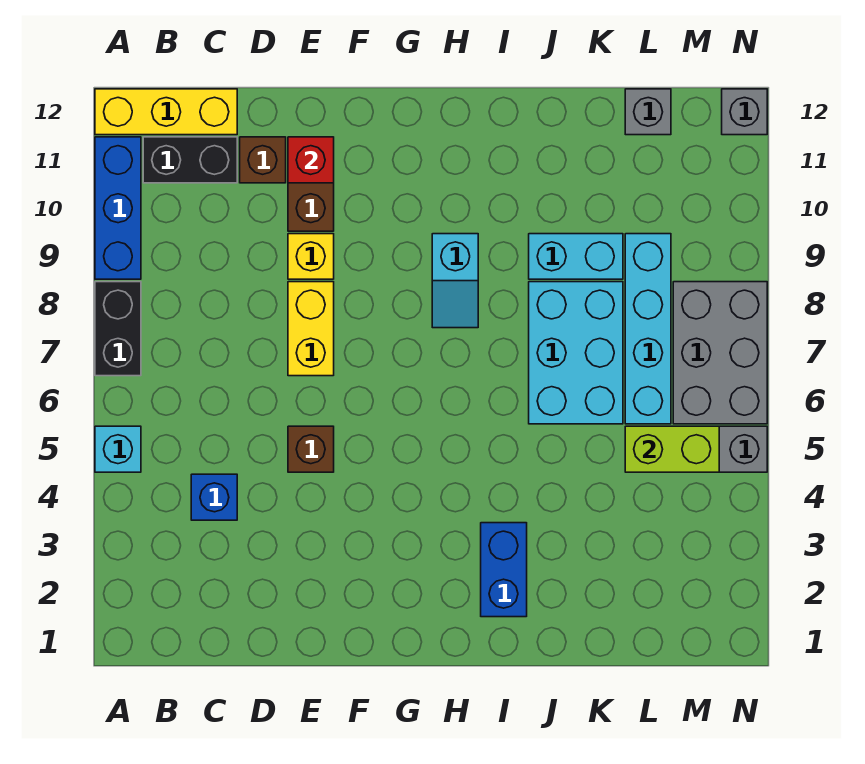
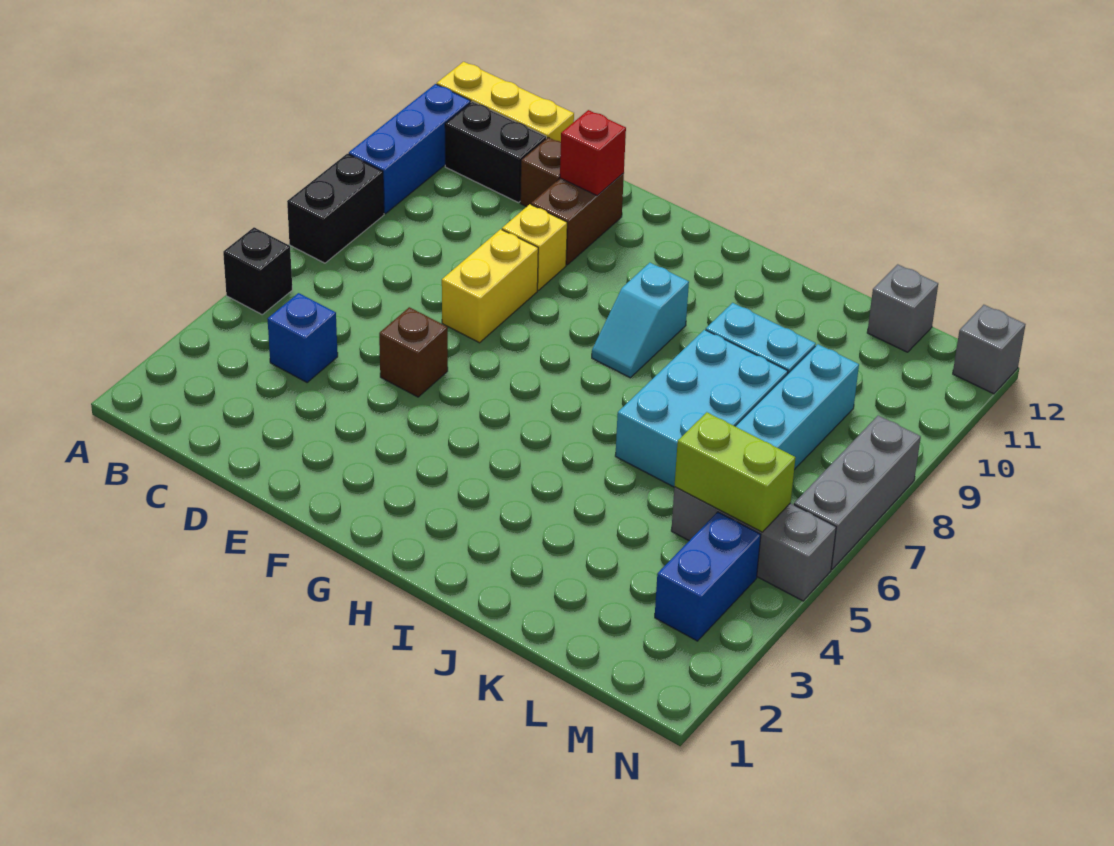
cyan 1x1 brick [95,426,141,472] -> black 1x1 brick [223,227,292,314]
blue 1x2 brick [481,523,527,617] -> blue 1x2 brick moved to [655,512,761,641]
grey 2x3 brick [673,282,767,424] -> grey 1x3 brick [794,415,921,569]

